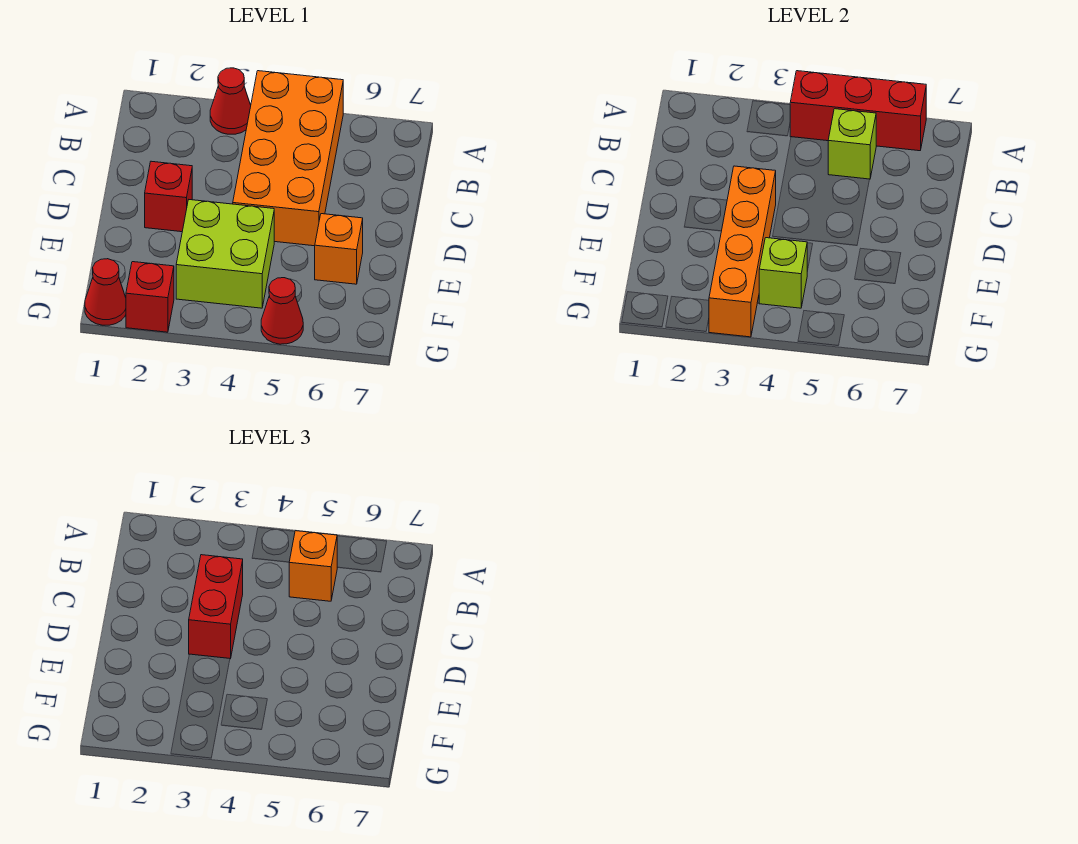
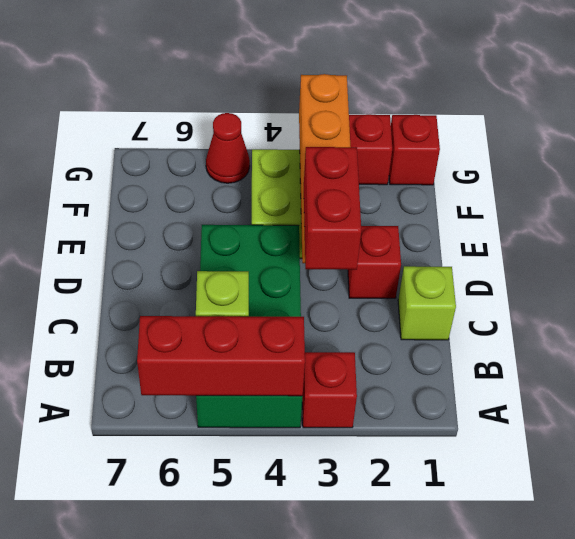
red 1x1 cone [210,68,251,134] -> red 1x1 brick [302,352,357,428]
orange 2x4 brick [233,71,343,246] -> green 2x4 brick [196,225,303,428]
orange 1x1 brick [289,531,338,601] -> none
orange 1x1 brick [315,214,363,284] -> none
lime 1x1 brick [759,238,807,308] -> lime 1x1 brick moved to [398,266,456,340]
red 1x1 cone [85,259,126,325] -> red 1x1 brick [389,115,440,185]

